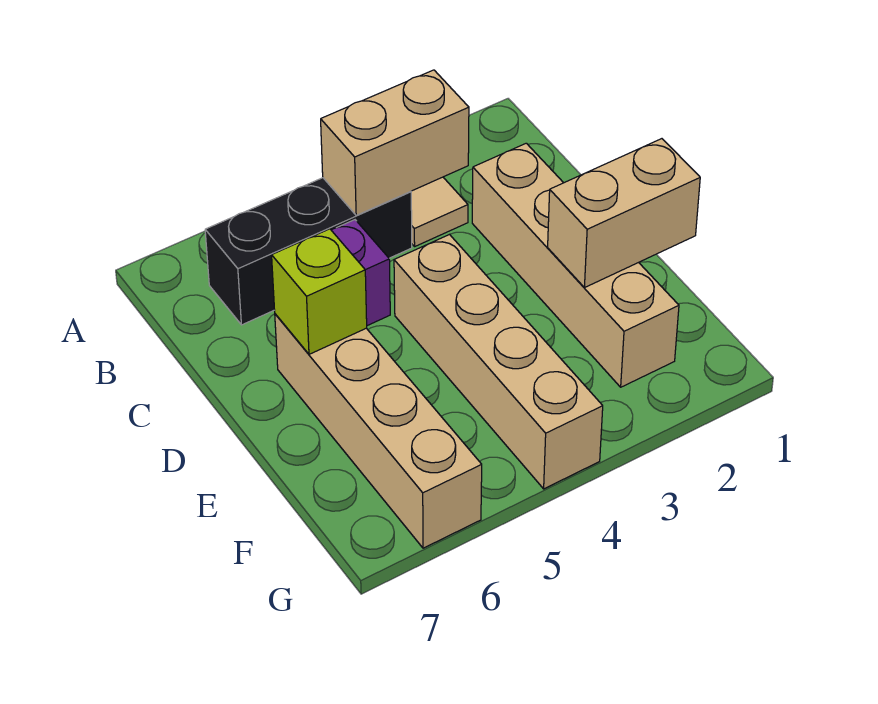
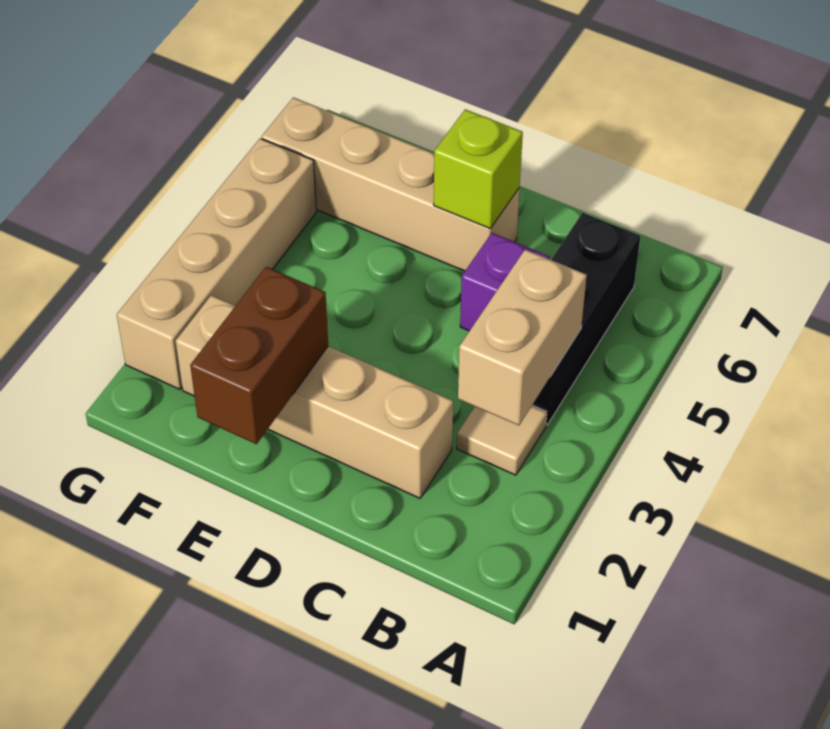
tan 1x4 brick [394,234,603,489] -> tan 1x4 brick turned to [117,139,316,389]
tan 1x2 brick [548,139,700,288] -> brown 1x2 brick [190,267,328,444]

